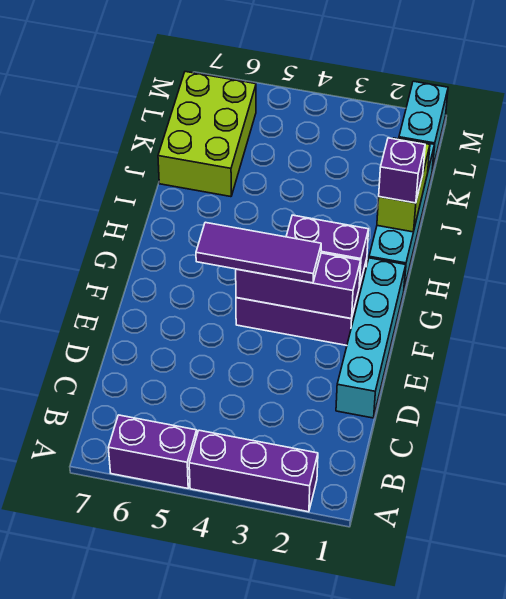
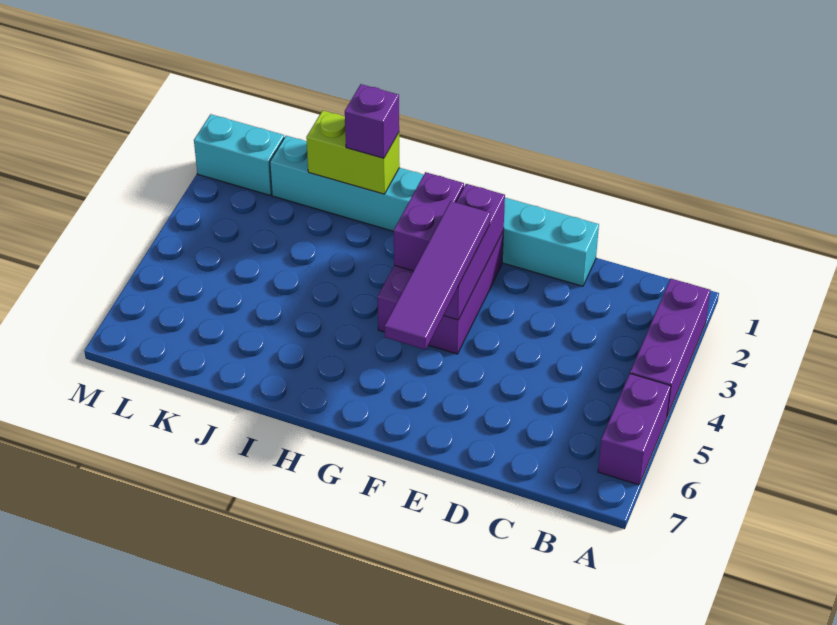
purple 1x3 tile [196,222,321,283] -> purple 1x4 tile [385,201,490,350]
lime 2x3 brick [158,72,256,197] -> none

